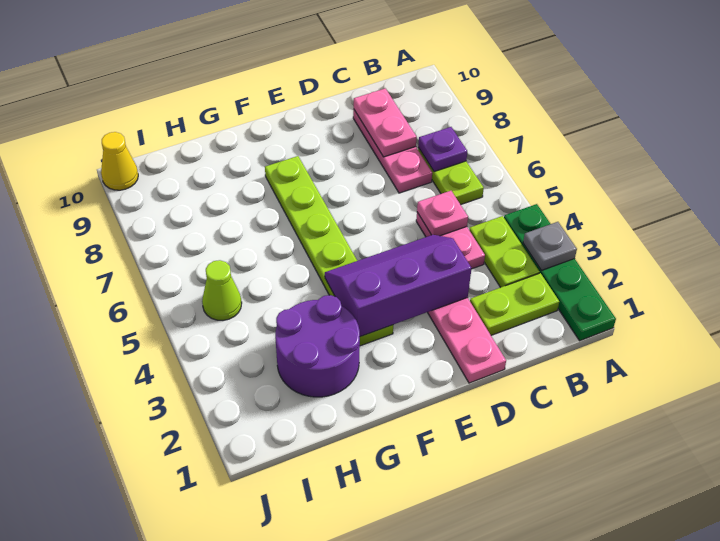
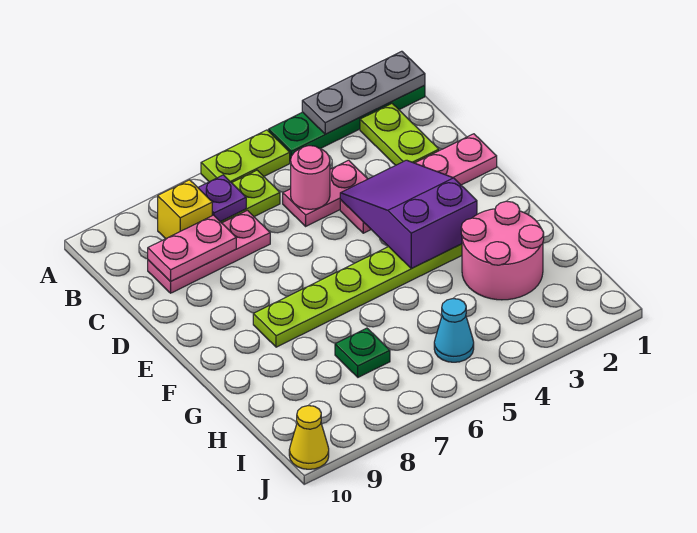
grey 1x1 plate [523,222,577,270] -> grey 1x3 plate [302,51,425,134]
lime 1x2 plate [469,216,539,287] -> lime 1x2 plate moved to [201,130,290,183]
none -> yellow 1x1 brick [158,180,212,239]
pink 1x1 plate [417,191,468,236] -> pink 1x1 round brick [291,146,330,209]
purple 2x3 slope [325,235,472,337] -> purple 2x3 slope turned to [340,160,477,269]
purple 2x2 round brick [275,295,360,397] -> pink 2x2 round brick [461,201,544,300]
none -> green 1x1 plate [335,328,390,377]
lime 1x1 cone [202,260,242,320] -> cyan 1x1 cone [434,299,474,362]

